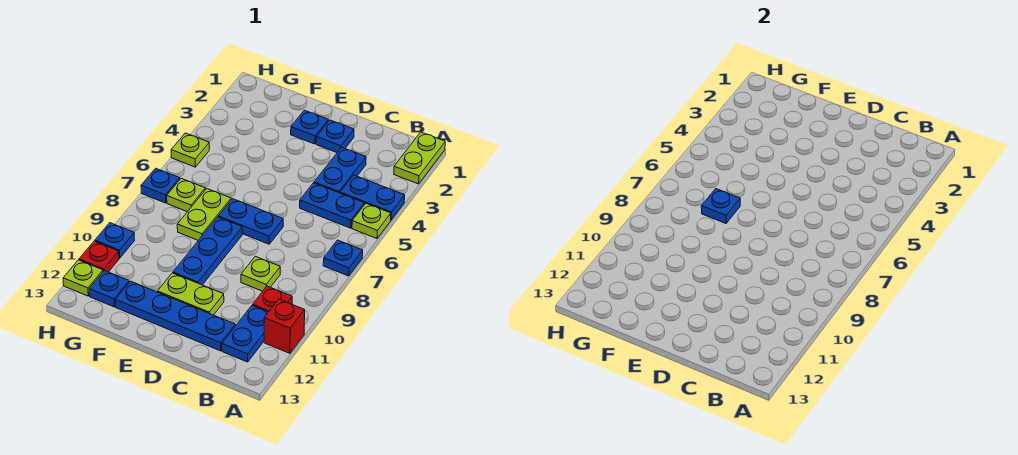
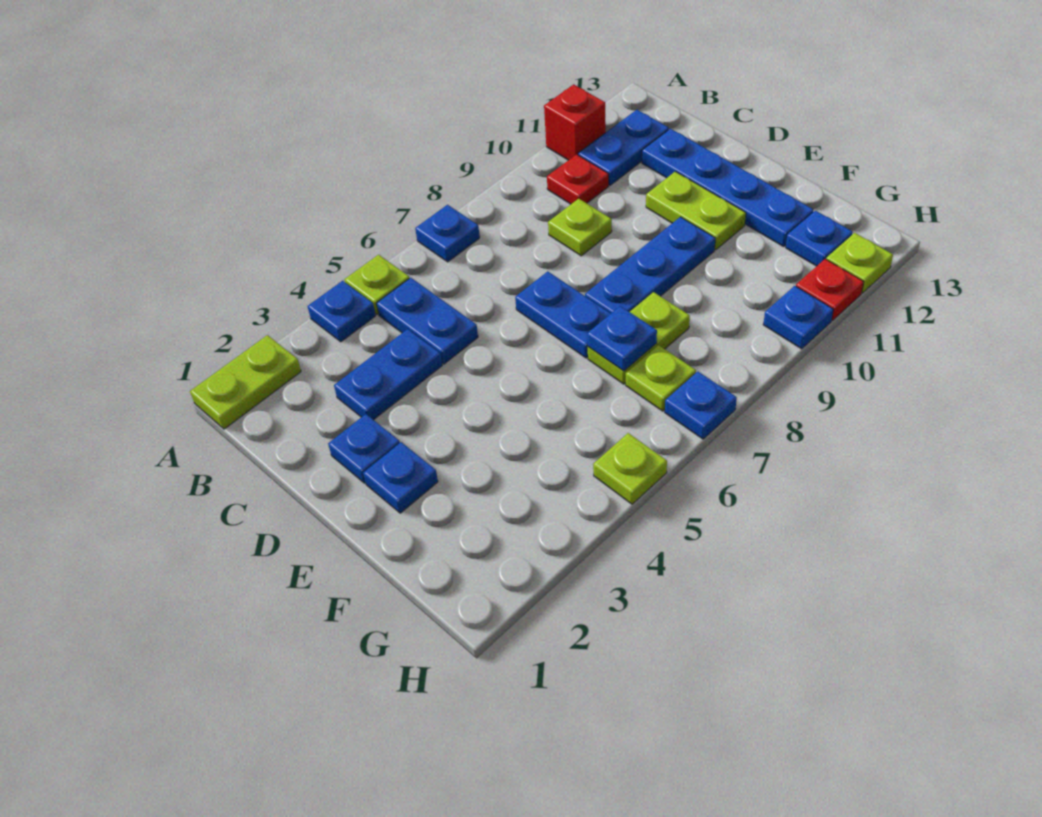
blue 1x2 plate [340,175,405,220] -> blue 1x1 plate [308,281,376,342]

